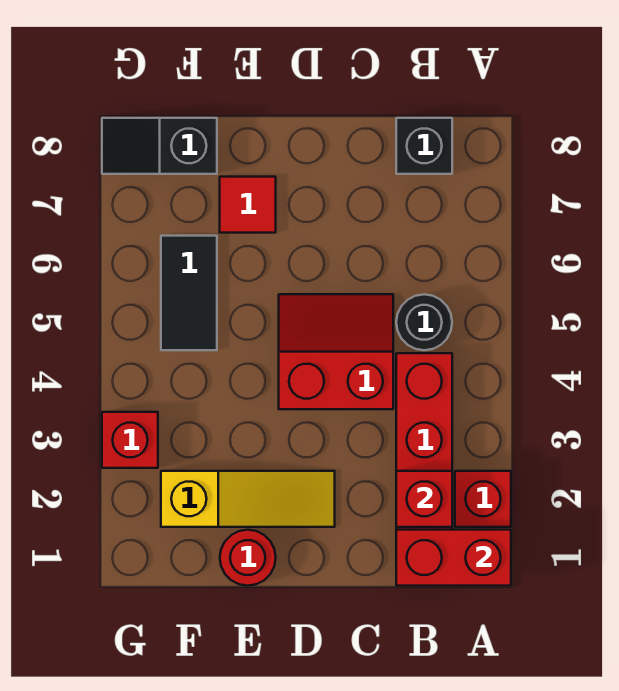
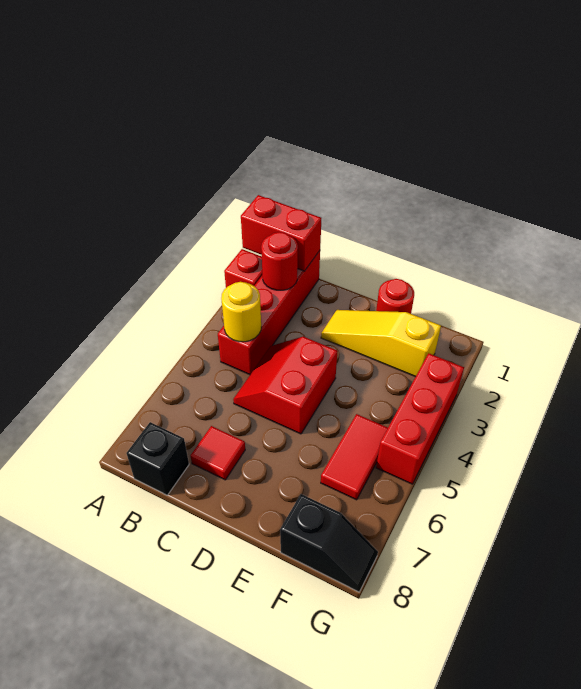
red 1x1 brick [396,471,452,527] -> red 1x1 round brick [261,232,298,290]
none -> yellow 1x1 round brick [221,282,261,342]
black 1x1 round brick [396,294,452,350] -> none
red 2x2 slope [279,294,393,409] -> red 2x2 slope turned to [233,337,338,434]
red 1x1 tile [220,177,276,233] -> red 1x1 tile moved to [191,426,245,480]
black 1x2 tile [161,236,217,350] -> red 1x2 tile [321,414,388,500]
red 1x1 brick [102,412,158,468] -> red 1x3 brick [376,353,464,484]

